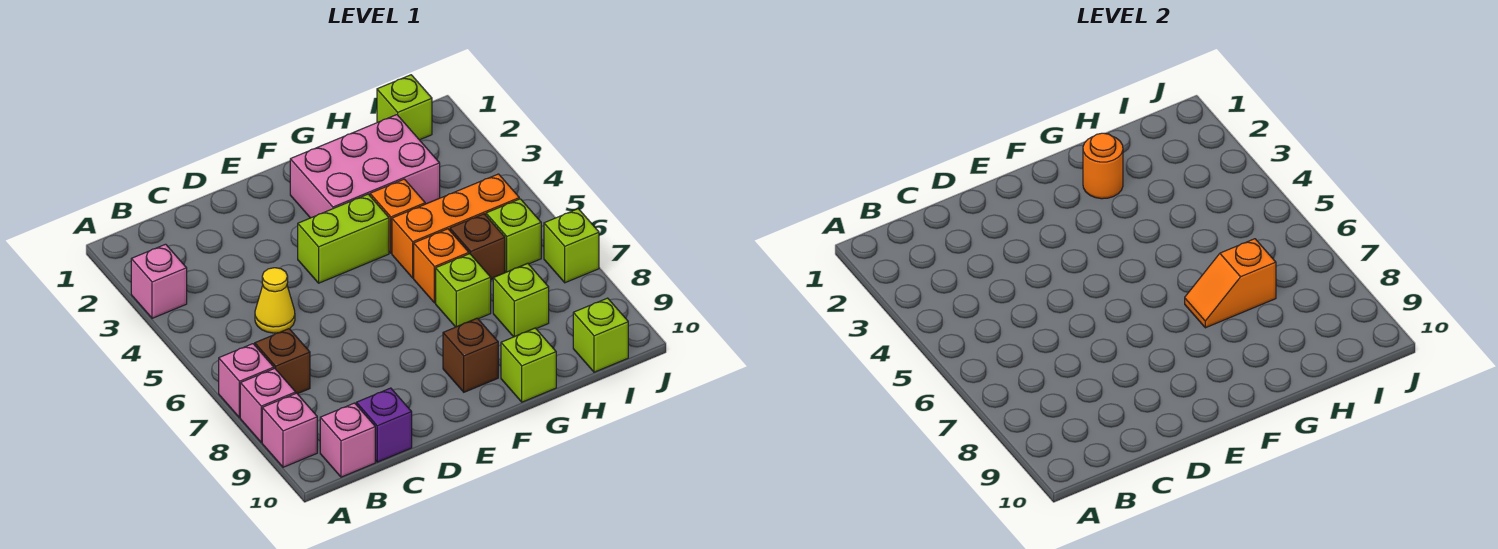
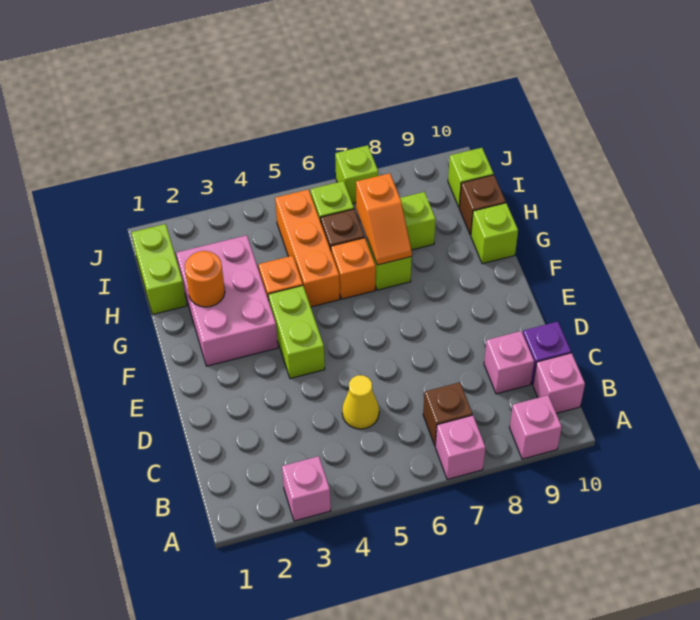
pink 1x1 brick [240,368,296,442] -> pink 1x1 brick moved to [484,331,534,394]
brown 1x1 brick [443,318,498,392] -> brown 1x1 brick moved to [459,175,506,235]
lime 1x1 brick [377,75,432,140] -> lime 1x2 brick [131,224,187,315]

